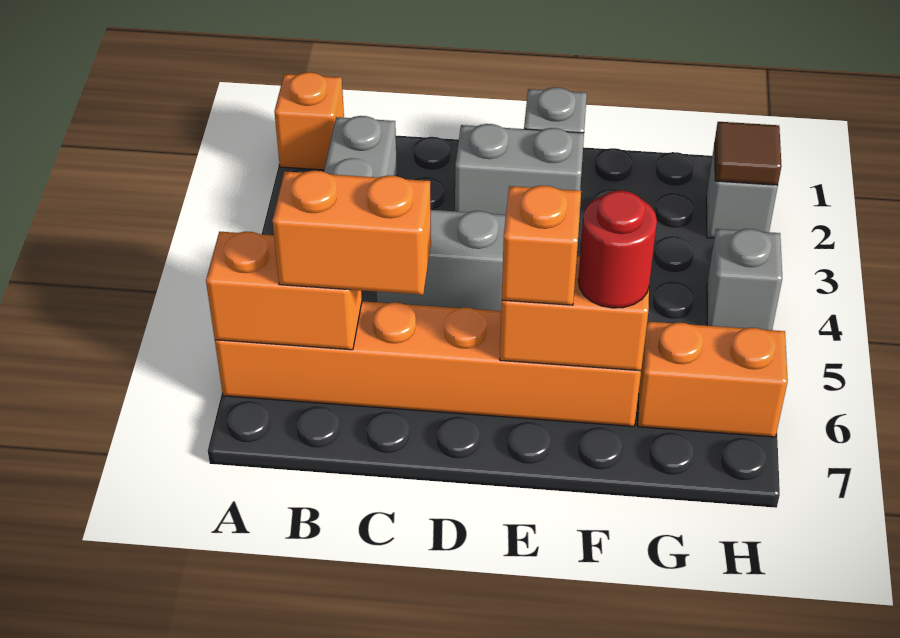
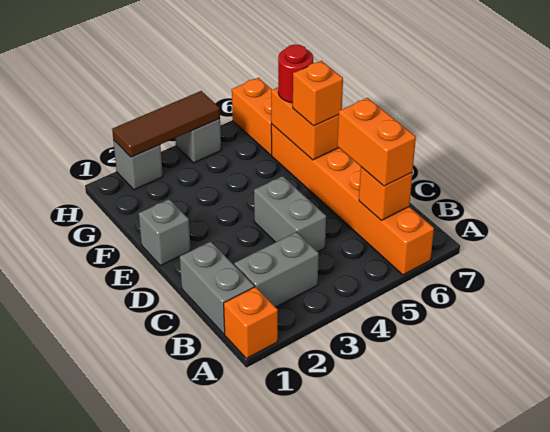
orange 1x2 brick [206,231,362,350] -> orange 1x1 brick [359,167,413,220]
grey 1x2 brick [455,124,584,215] -> grey 1x2 brick moved to [180,241,254,334]
brown 1x1 tile [715,122,781,185] -> brown 1x3 tile [112,91,220,157]

